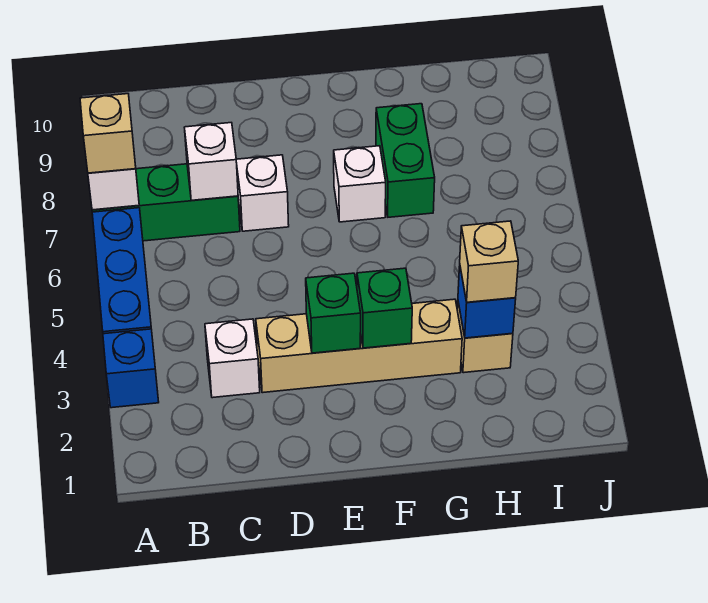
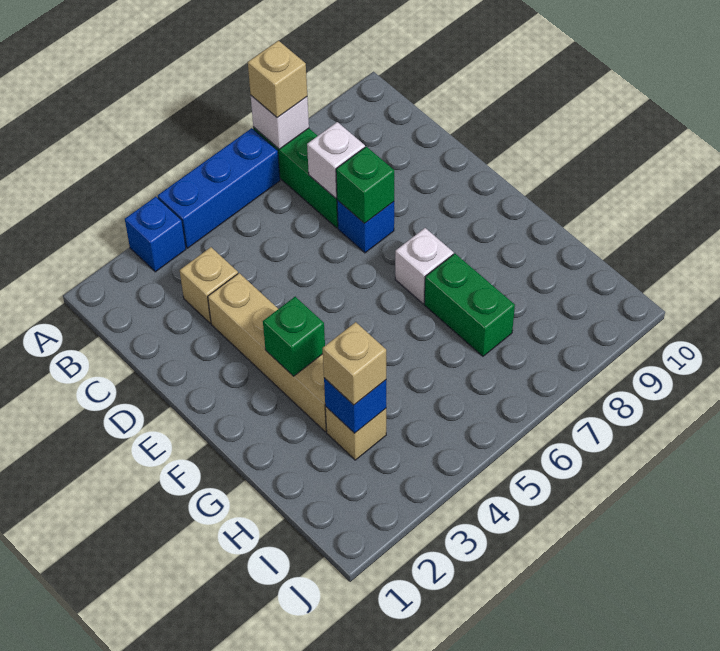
white 1x1 brick [205,319,260,398] -> tan 1x1 brick [180,247,238,323]
white 1x1 brick [236,155,289,231] -> blue 1x1 brick [337,200,394,253]
green 1x1 brick [306,273,361,353] -> green 1x1 brick moved to [336,147,394,223]
green 1x2 brick [376,104,435,217] -> green 1x2 brick turned to [424,254,515,356]

